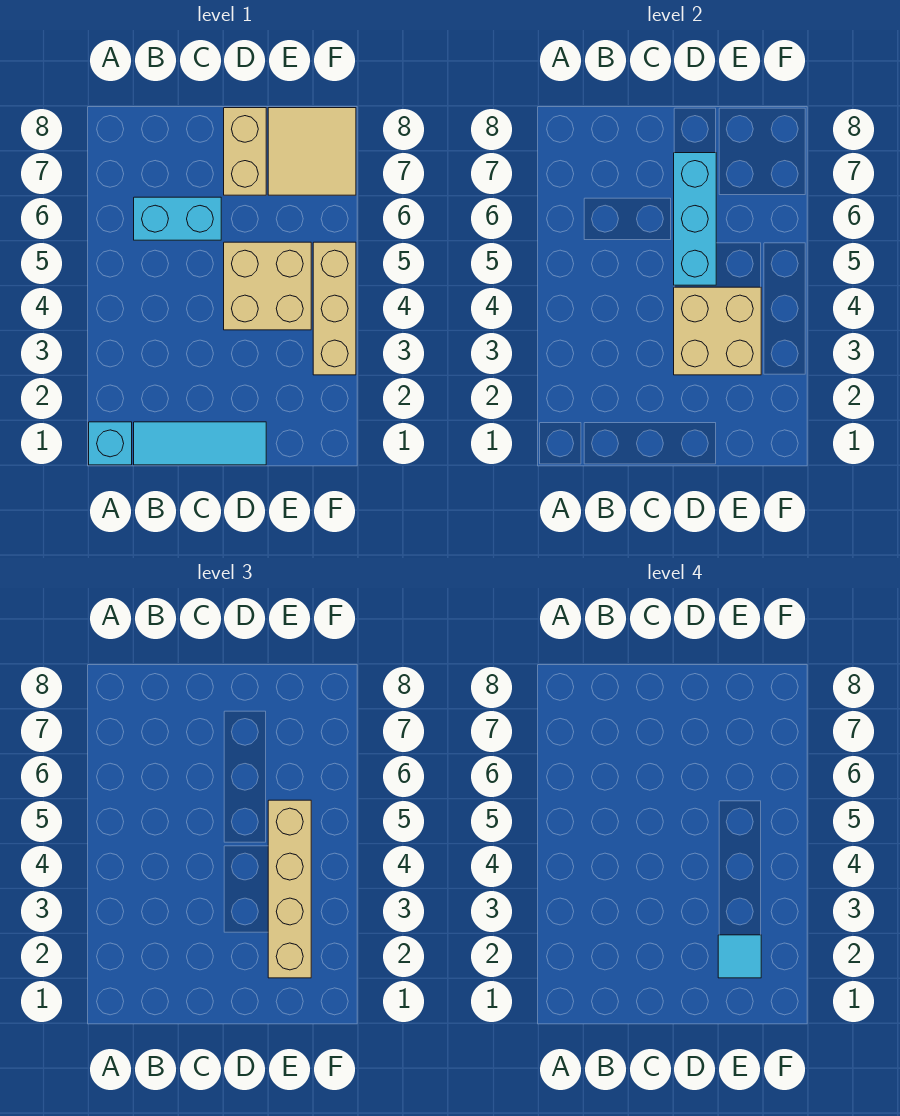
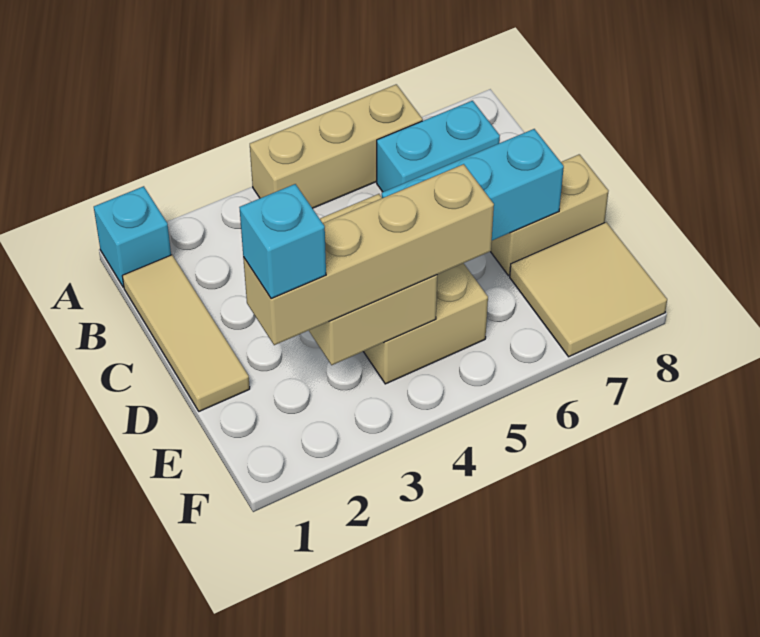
cyan 1x3 tile [134,422,266,465] -> tan 1x3 tile [122,255,250,411]
cyan 1x2 brick [134,197,221,240] -> cyan 1x2 brick turned to [377,101,500,192]
cyan 1x1 tile [718,935,761,978] -> cyan 1x1 brick [239,184,326,299]
tan 1x3 brick [313,242,356,375] -> tan 1x3 brick moved to [250,84,423,208]

